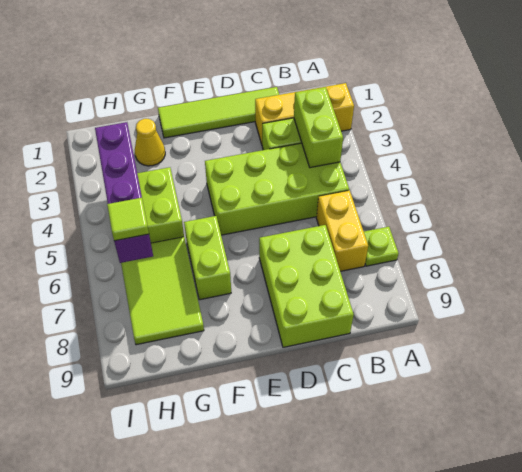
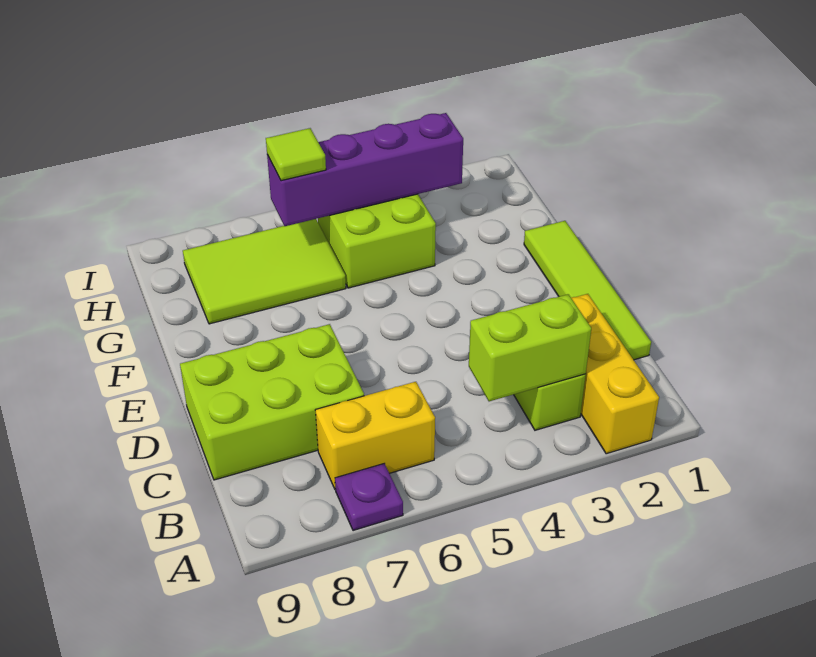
lime 1x1 plate [364,227,399,266] -> purple 1x1 plate [335,464,403,531]
lime 2x4 brick [205,143,349,235] -> none
lime 1x2 brick [184,216,231,300] -> none
yellow 1x1 cone [135,119,165,166] -> none

